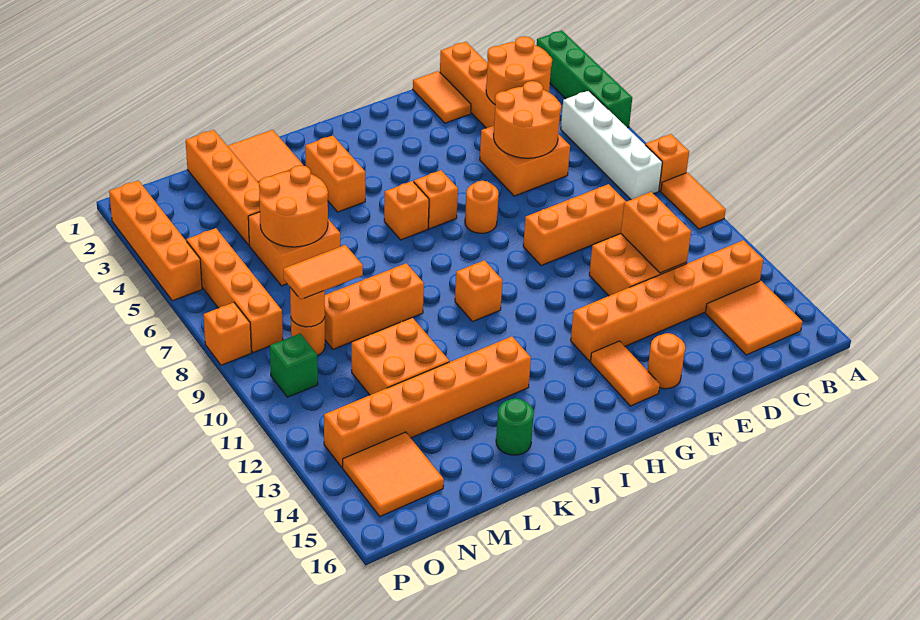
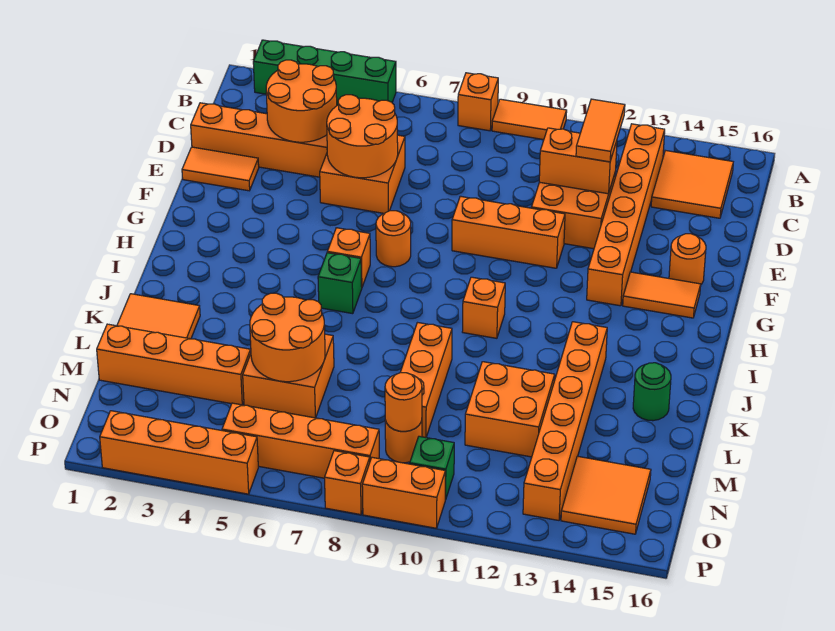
white 1x4 brick [561,91,662,200] -> none
orange 1x3 brick [523,184,626,266] -> orange 1x3 brick turned to [452,196,565,268]
orange 1x1 brick [384,181,429,240] -> green 1x1 brick [318,253,362,314]
orange 1x2 brick [305,135,365,212] -> orange 1x2 brick moved to [362,457,445,528]
orange 1x2 tile [283,245,363,300] -> orange 1x2 tile moved to [576,99,625,162]

